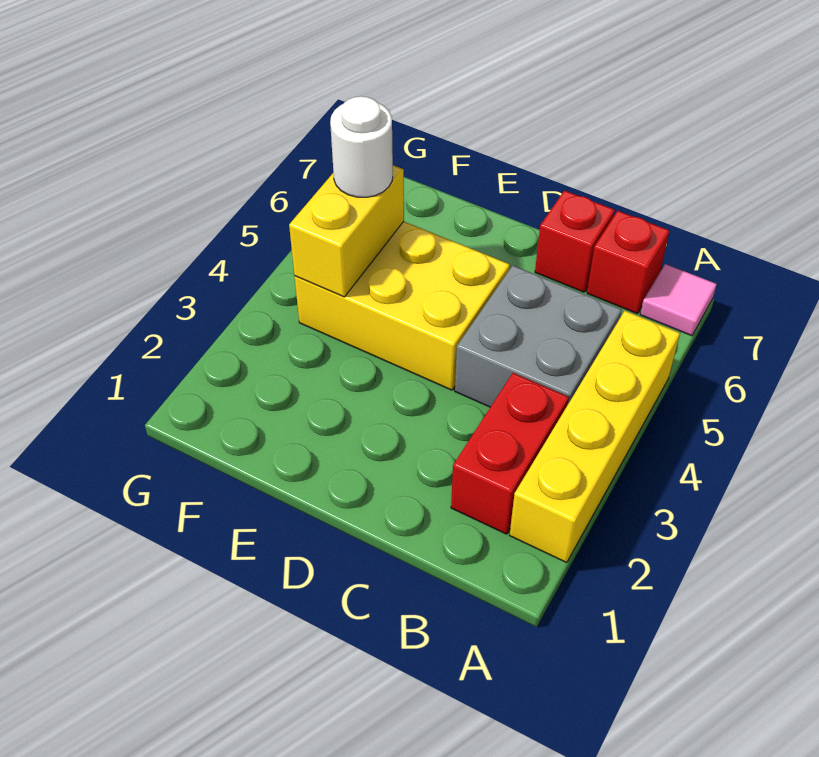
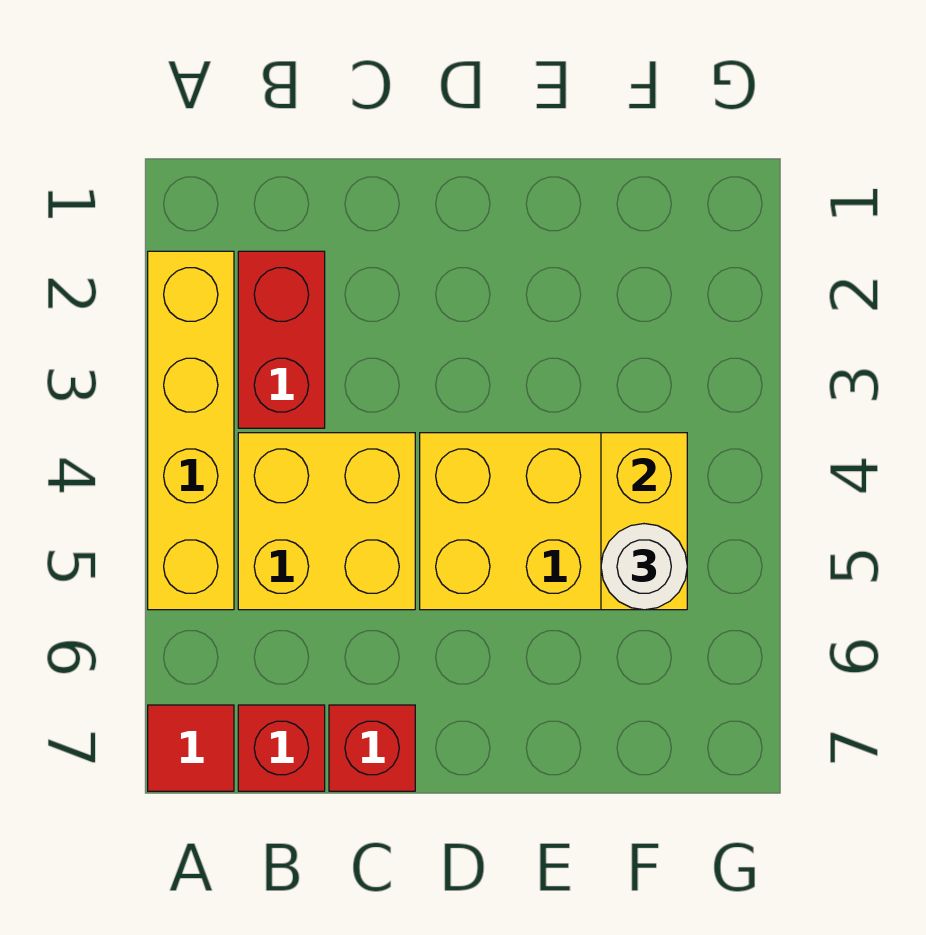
pink 1x1 tile [640,264,717,336] -> red 1x1 tile [148,705,234,791]
grey 2x2 brick [455,265,622,407] -> yellow 2x2 brick [238,433,415,610]

